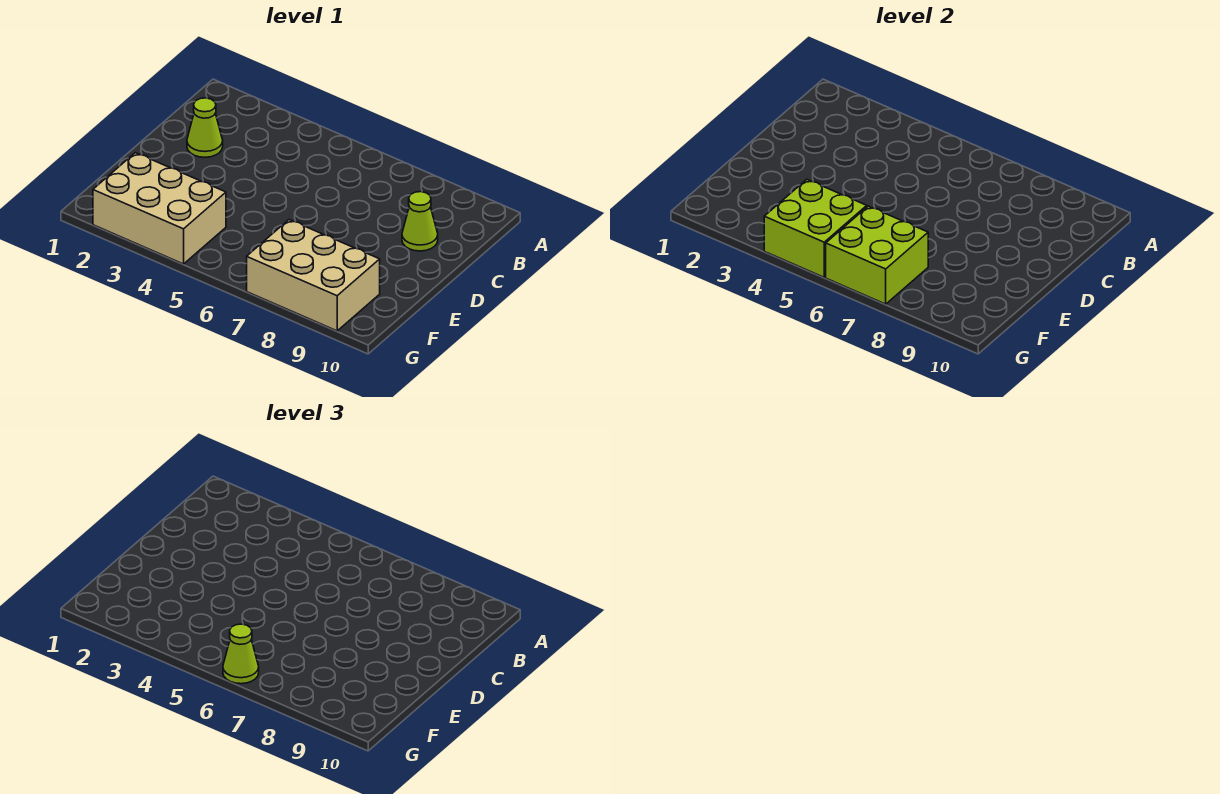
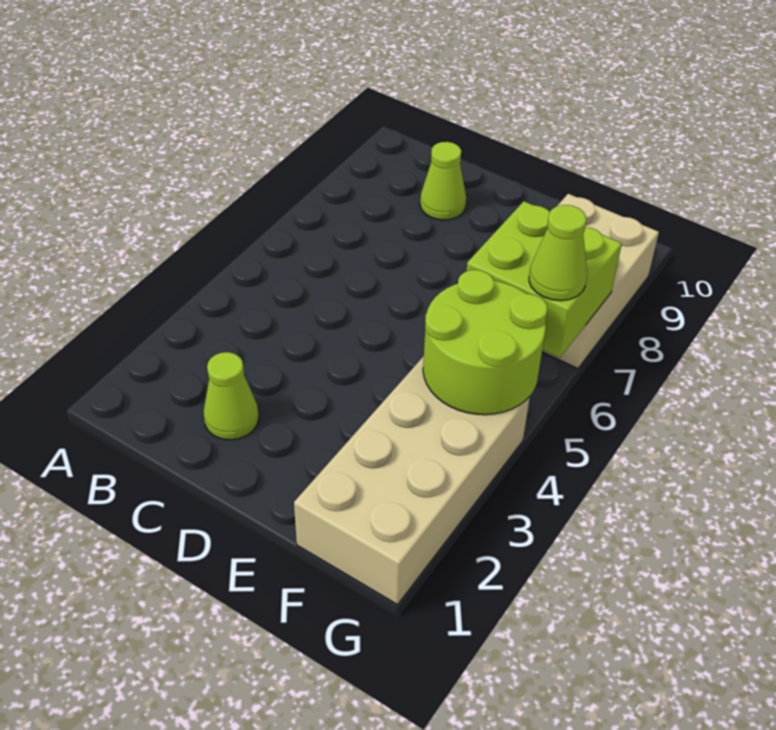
tan 2x3 brick [93,153,226,264] -> tan 2x4 brick [294,356,530,605]
lime 2x2 brick [764,180,867,277] -> lime 2x2 round brick [423,270,547,415]

